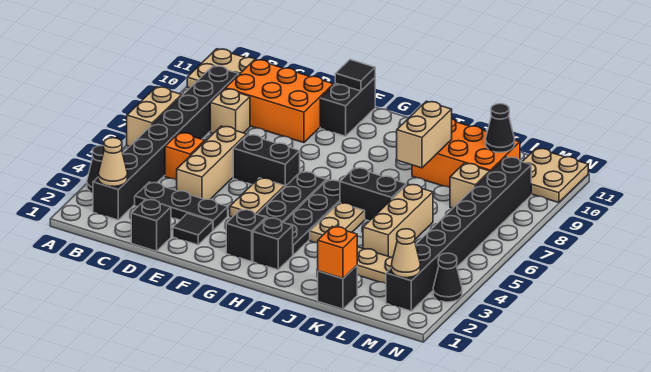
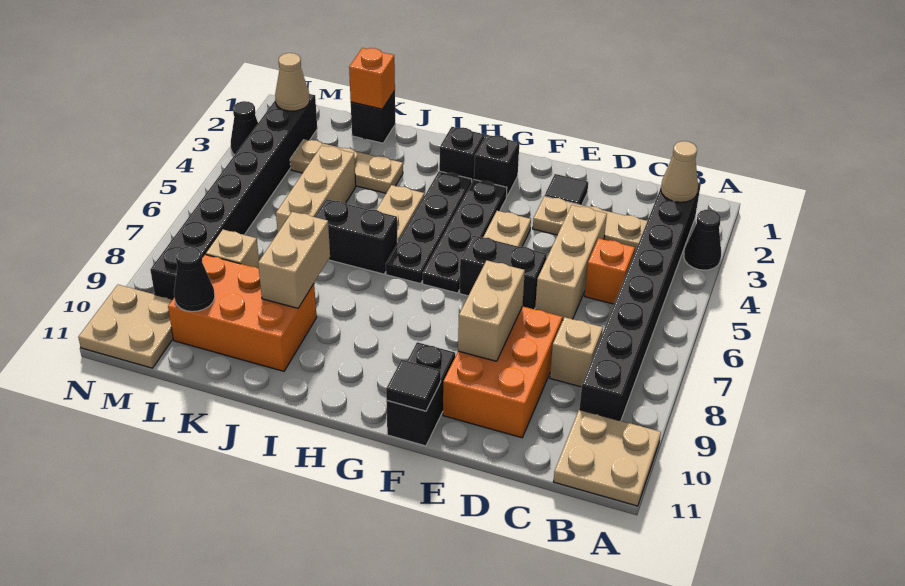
tan 1x2 brick [127,87,182,146] -> tan 1x2 brick moved to [458,260,525,361]
black 1x3 plate [135,182,228,230] -> tan 1x3 plate [533,196,647,253]
orange 2x3 brick [225,59,333,143] -> orange 2x3 brick turned to [443,306,562,438]
black 1x1 brick [131,199,171,251] -> none

